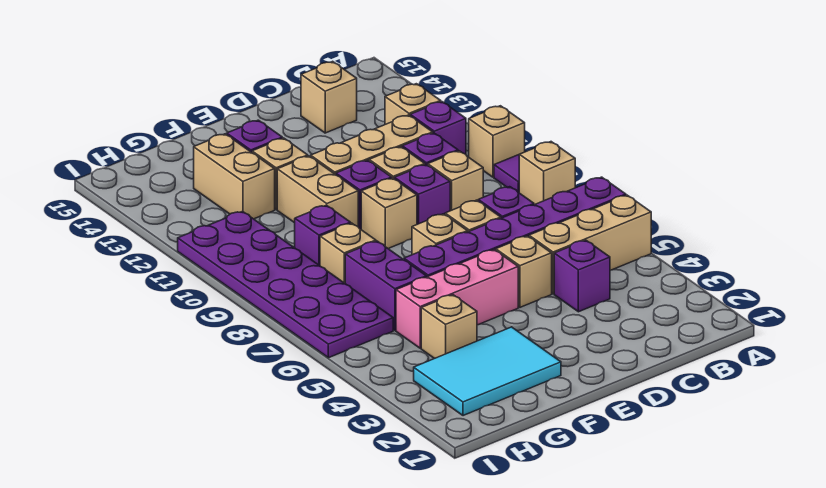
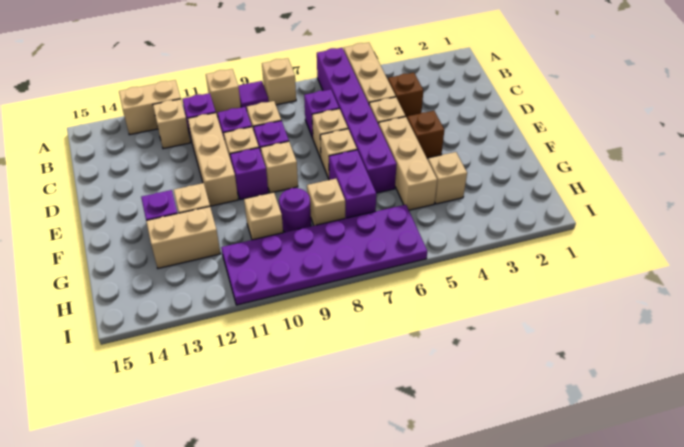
purple 1x1 brick [554,240,610,312] -> brown 1x1 brick [388,73,423,118]
tan 1x1 brick [301,61,357,133] -> tan 1x1 brick moved to [244,192,283,240]
none -> brown 1x1 brick [407,111,444,158]
pink 1x3 brick [396,250,518,348] -> tan 1x3 brick [379,117,437,210]
cyan 2x3 tile [414,327,561,416] -> none
tan 1x2 brick [277,156,358,226] -> tan 1x2 brick moved to [119,80,181,135]
purple 1x2 brick [345,241,427,330] -> purple 1x2 brick turned to [329,150,376,218]
purple 1x1 brick [295,205,351,266] -> purple 1x1 round brick [279,188,311,232]

